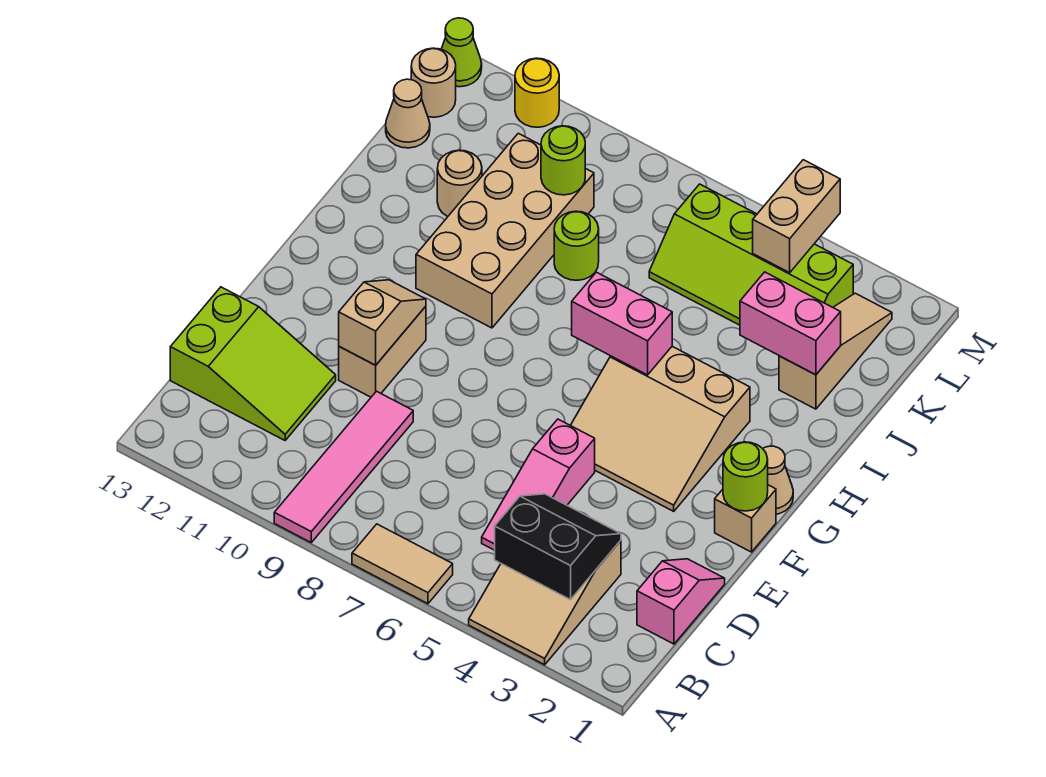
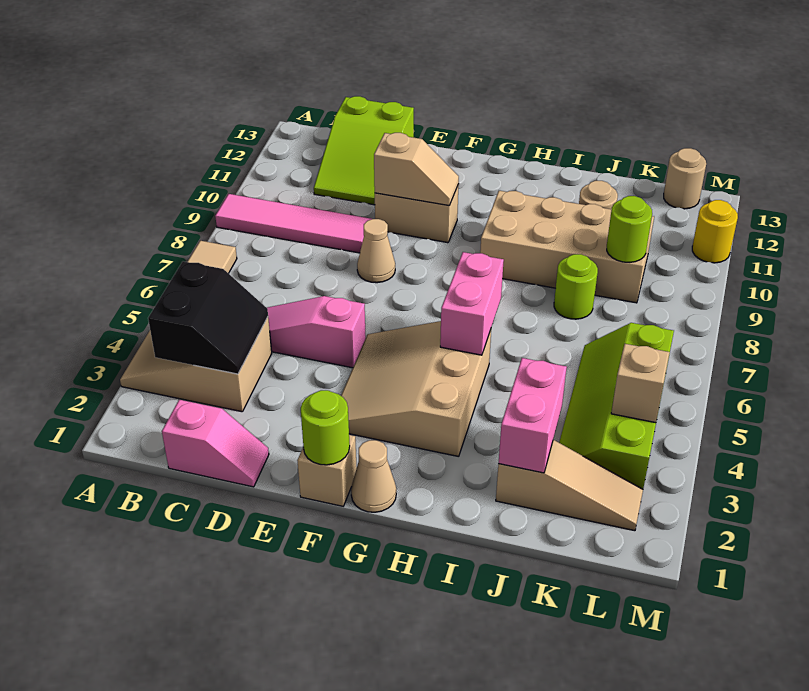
tan 1x1 cone [386,79,430,148] -> tan 1x1 cone moved to [357,219,395,283]
tan 1x2 brick [753,160,840,273] -> tan 1x1 brick [611,344,670,423]
lime 1x1 cone [441,18,482,87] -> none

